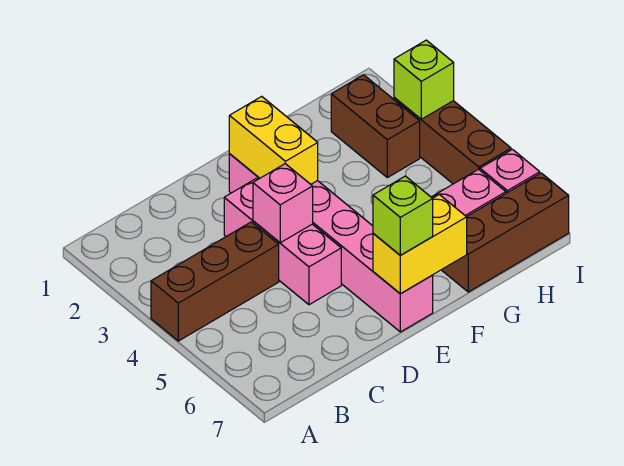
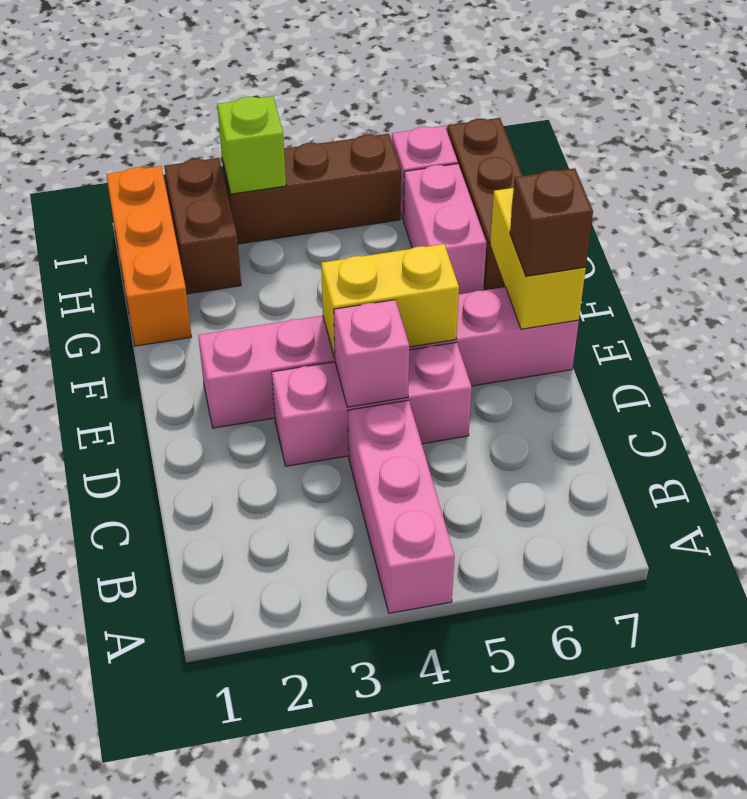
brown 1x3 brick [151,222,279,341] -> pink 1x3 brick [348,400,455,613]
yellow 1x2 brick [229,96,318,184] -> yellow 1x2 brick moved to [321,244,459,359]
lime 1x1 brick [373,176,433,255] -> brown 1x1 brick [510,168,593,276]
none -> orange 1x3 brick [106,166,191,346]
brown 1x2 brick [331,75,420,178] -> brown 1x2 brick turned to [164,158,241,294]

